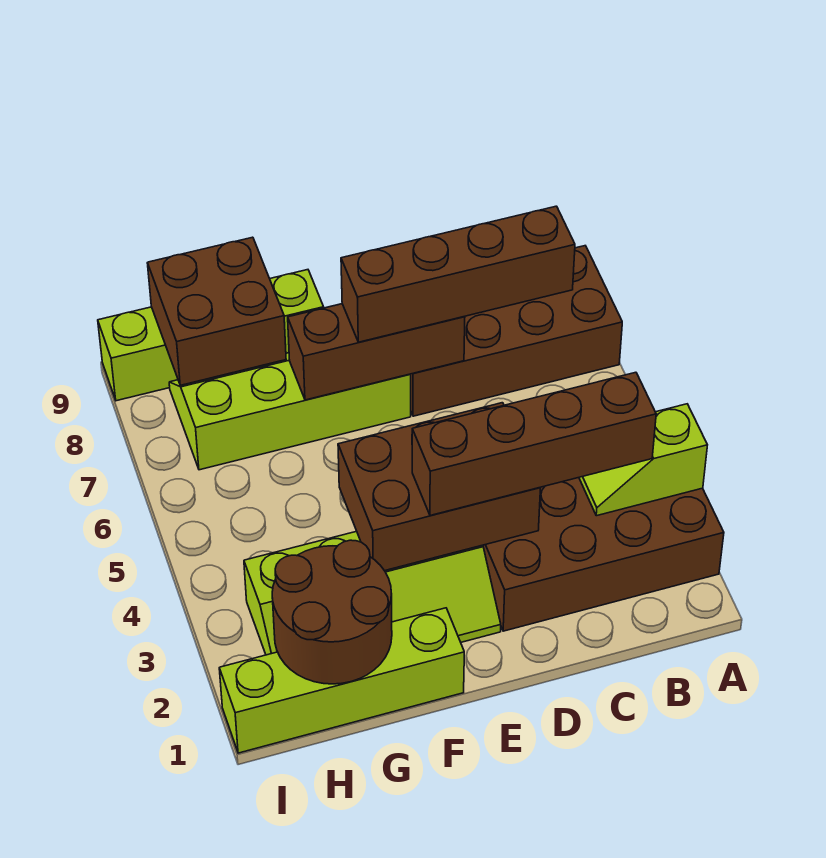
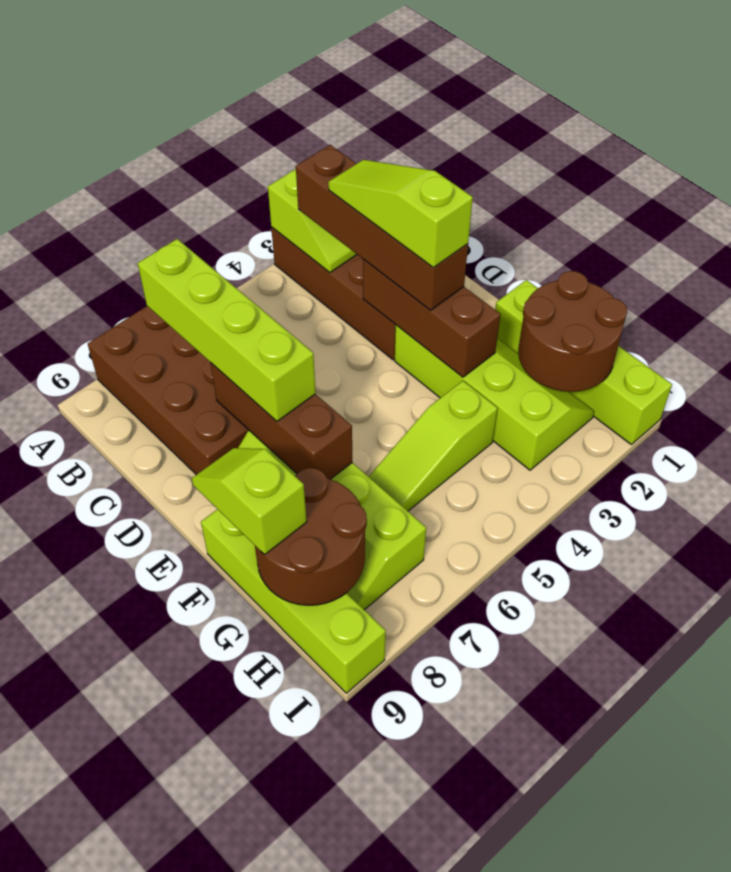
brown 1x4 brick [341,206,575,342] -> lime 1x4 brick [138,239,316,421]
none -> lime 1x3 slope [328,160,473,267]
brown 2x3 brick [338,403,540,571] -> brown 1x3 brick [363,259,500,377]
none -> lime 1x2 slope [192,448,307,555]
none -> lime 1x3 slope [369,381,497,511]
brown 2x2 brick [148,237,286,385] -> brown 2x2 round brick [255,468,367,605]

